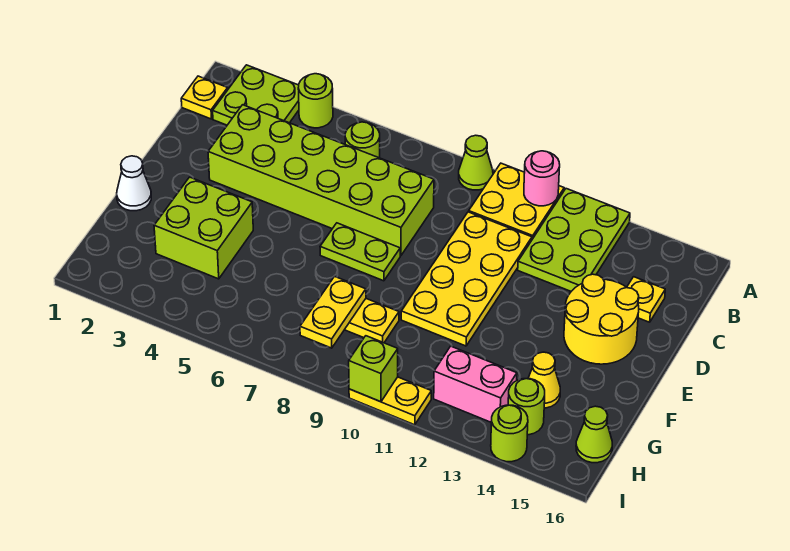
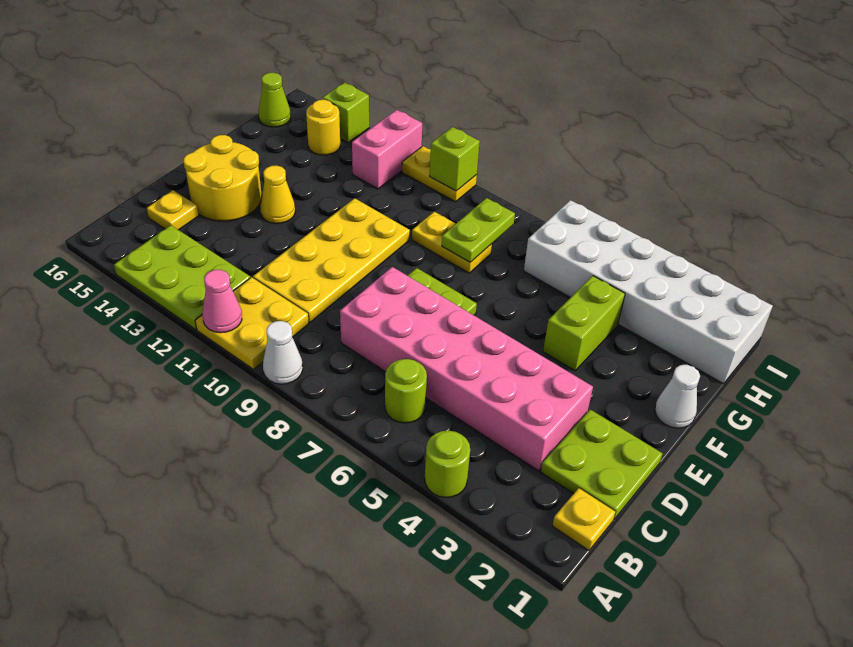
lime 2x2 plate [213,65,299,125] -> lime 2x2 plate moved to [541,410,663,520]
lime 1x1 cone [459,135,493,190] -> white 1x1 cone [263,321,303,384]
pink 1x1 round brick [524,151,560,206] -> pink 1x1 cone [203,270,242,333]
lime 2x3 plate [518,189,630,291] -> lime 2x3 plate turned to [114,225,250,329]
lime 2x6 brick [208,105,434,256] -> pink 2x6 brick [340,267,593,471]
lime 2x2 brick [154,177,253,279] -> lime 1x2 brick [543,276,625,371]
yellow 1x2 plate [300,276,366,348] -> lime 1x2 plate [442,198,515,262]
yellow 1x1 cone [528,352,560,408] -> yellow 1x1 cone moved to [260,166,295,224]
none -> white 2x6 brick [524,200,773,384]
pink 1x2 brick [434,346,517,422] -> pink 1x2 brick turned to [352,110,422,189]
lime 1x1 round brick [508,379,545,435] -> yellow 1x1 round brick [306,100,340,155]
lime 1x1 round brick [491,405,528,462] -> lime 1x1 brick [323,83,369,143]

